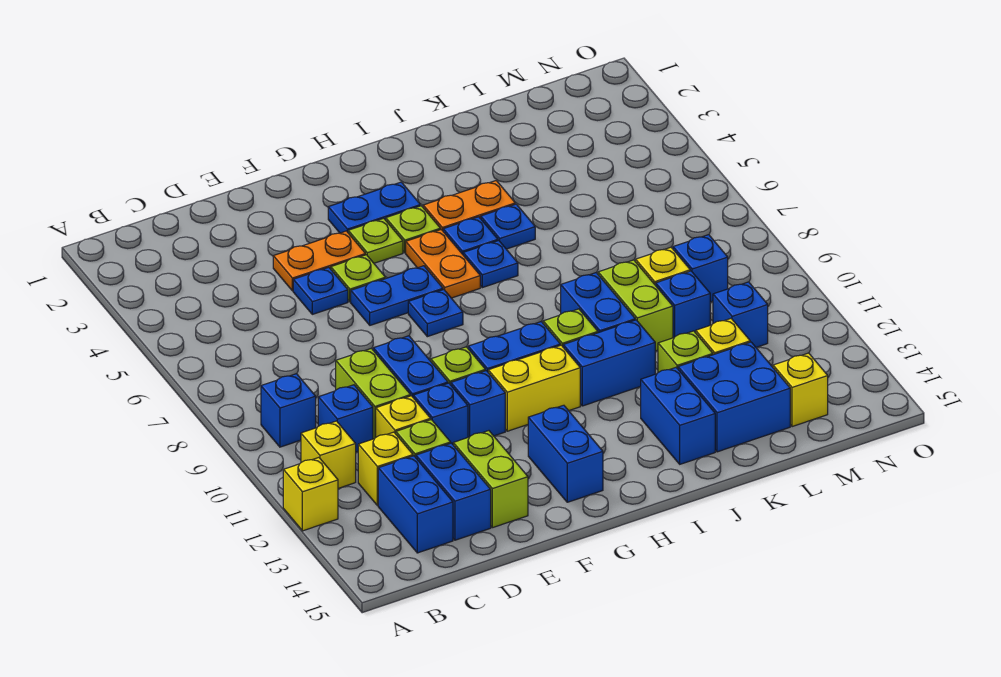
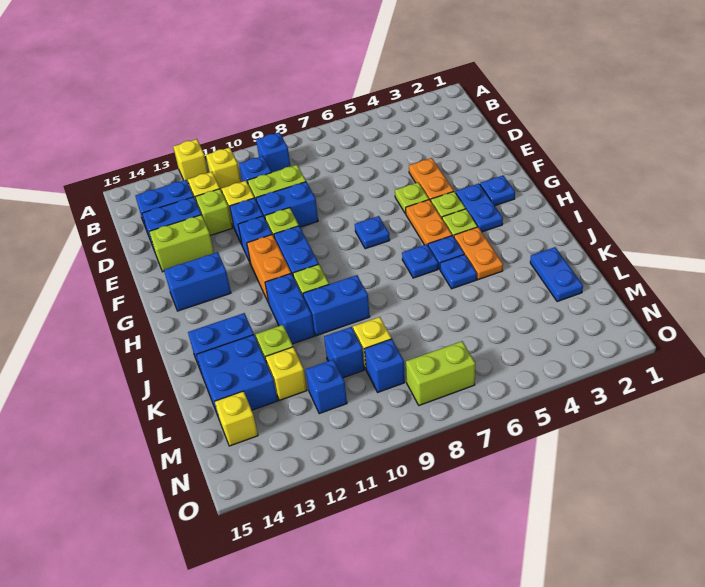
blue 1x1 plate [293,267,348,314] -> blue 1x1 plate moved to [480,176,515,206]
blue 1x2 plate [351,266,443,325] -> blue 1x2 plate moved to [530,247,583,302]
yellow 1x2 brick [488,345,580,431] -> orange 1x2 brick [247,235,291,303]
orange 1x2 plate [406,230,480,298] -> orange 1x2 plate turned to [406,200,452,245]
lime 1x2 brick [598,260,673,351] -> lime 1x2 brick moved to [406,341,475,405]

